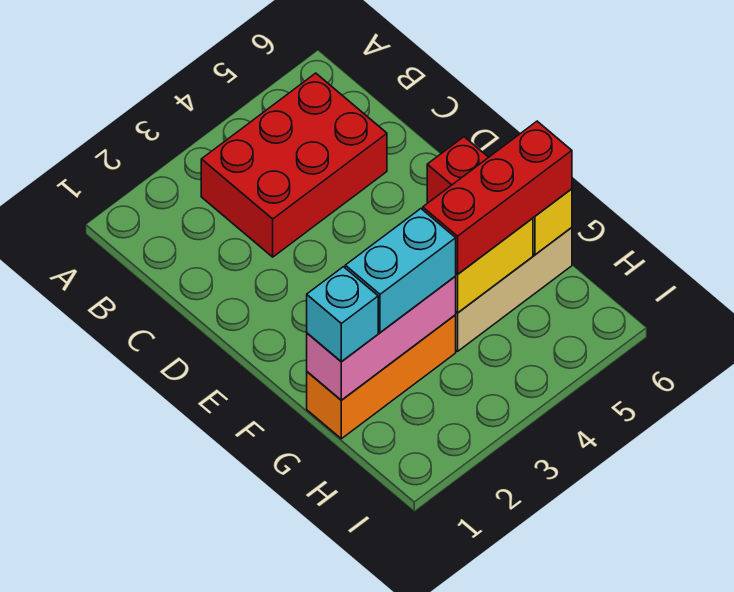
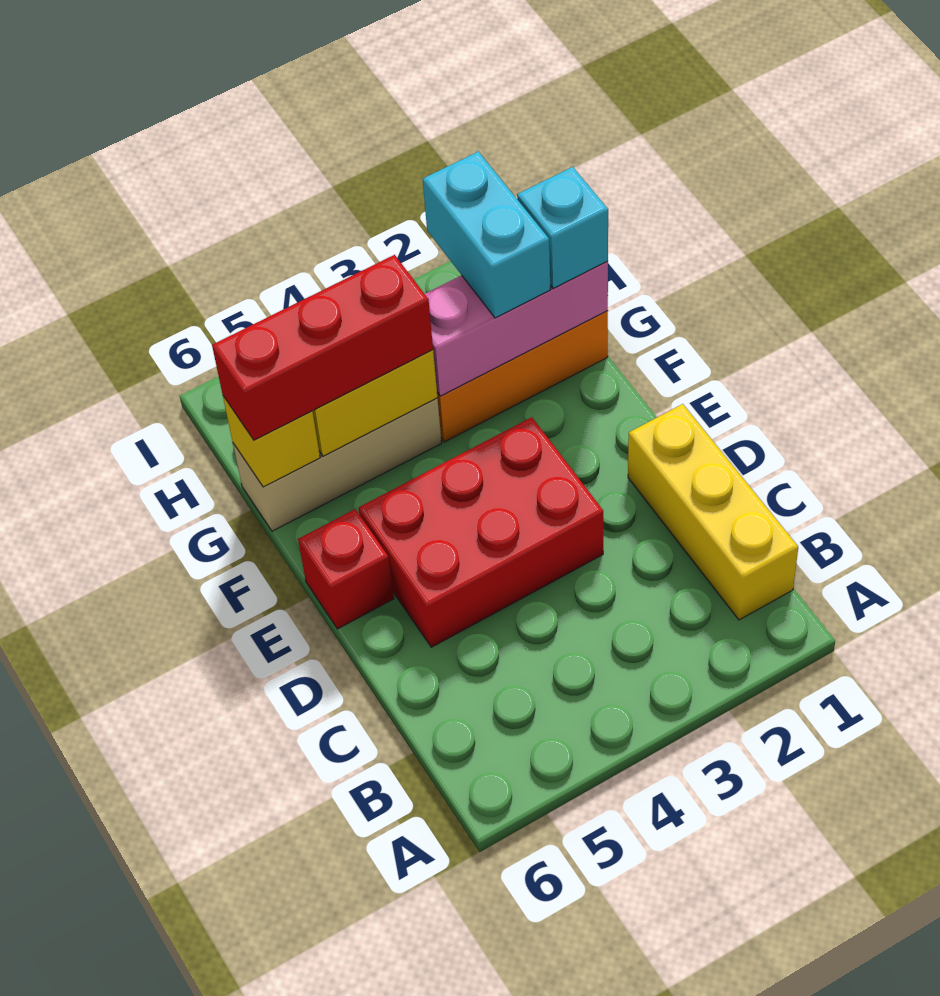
none -> yellow 1x3 brick [628,404,798,620]
red 2x3 brick [201,73,387,257] -> red 2x3 brick moved to [359,417,603,647]
cyan 1x2 brick [345,209,456,333] -> cyan 1x2 brick turned to [423,152,550,318]

